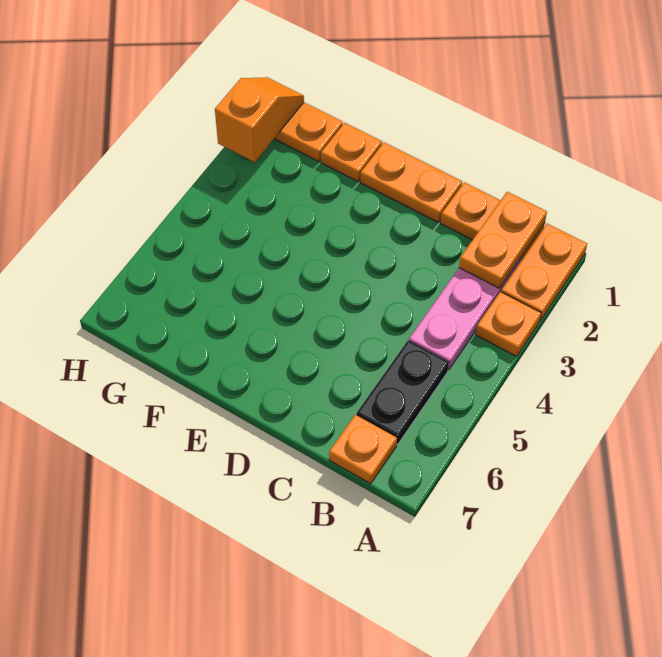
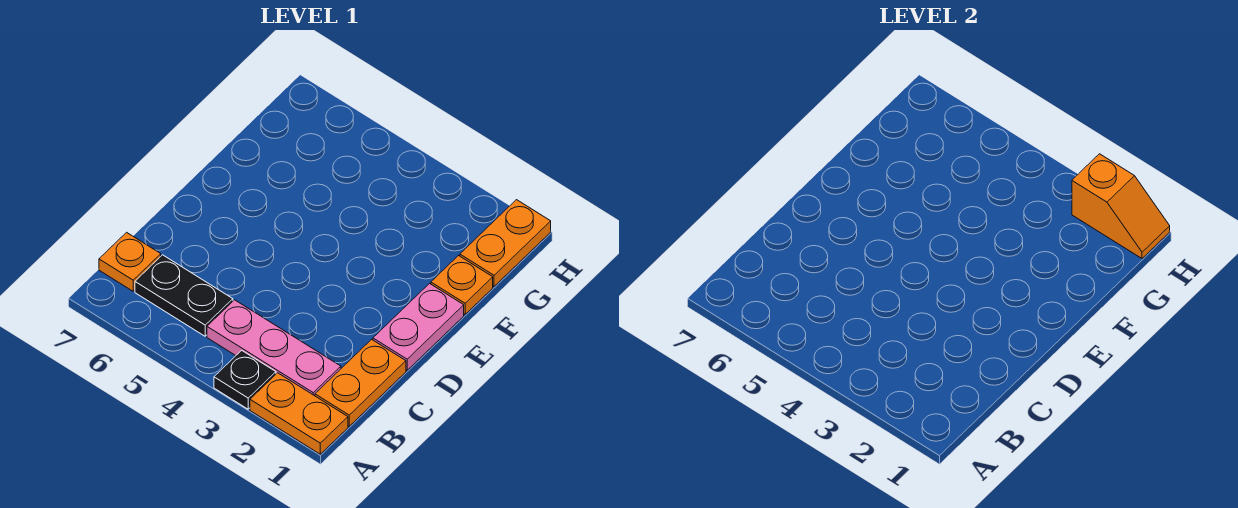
orange 1x1 plate [476,292,541,356] -> black 1x1 plate [214,350,276,409]
orange 1x2 plate [459,192,547,288] -> none
orange 1x2 plate [360,142,462,222] -> pink 1x2 plate [373,284,464,370]

